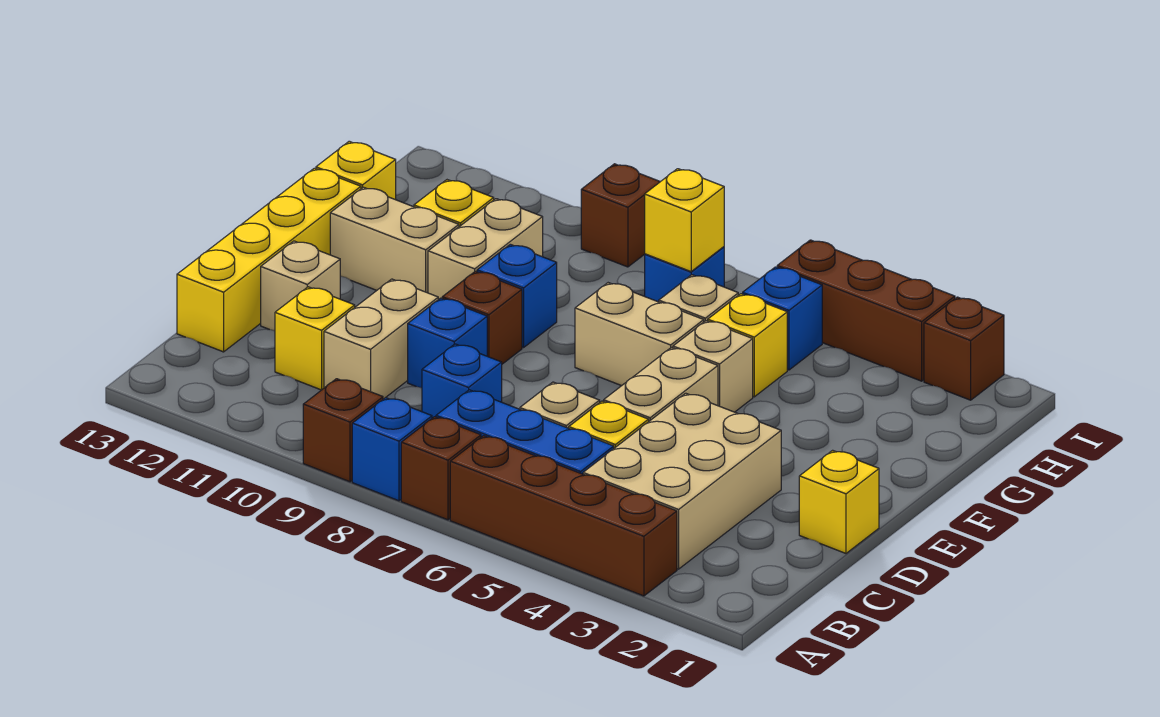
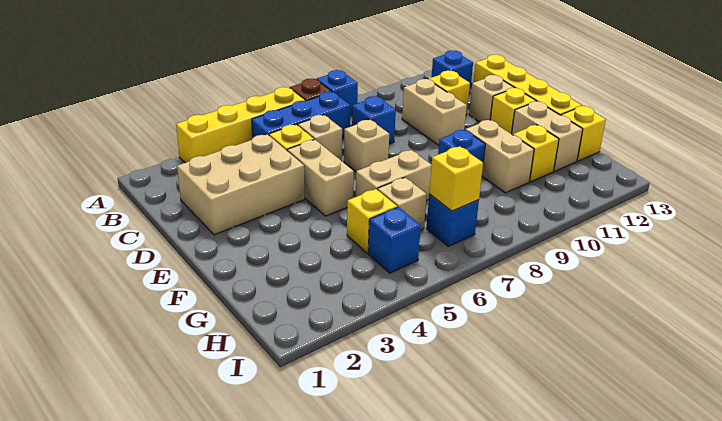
brown 1x4 brick [450,436,677,596] -> yellow 1x4 brick [176,87,305,163]
brown 1x1 brick [303,379,383,482] -> none
tan 2x3 brick [583,393,781,569] -> tan 2x3 brick turned to [177,134,305,235]
yellow 1x1 brick [799,450,879,553] -> yellow 1x1 brick moved to [490,88,536,134]
blue 1x1 brick [408,298,487,388] -> blue 1x1 brick moved to [432,51,473,94]
brown 1x1 brick [442,271,522,364] -> none
tan 1x1 brick [673,321,753,412] -> tan 1x1 brick moved to [344,120,389,172]
tan 1x2 brick [330,187,459,293] -> tan 1x2 brick turned to [512,101,583,171]
brown 1x1 brick [924,297,1004,400] -> none
brown 1x3 brick [777,240,955,381] -> none
brown 1x1 brick [581,164,660,267] -> none

